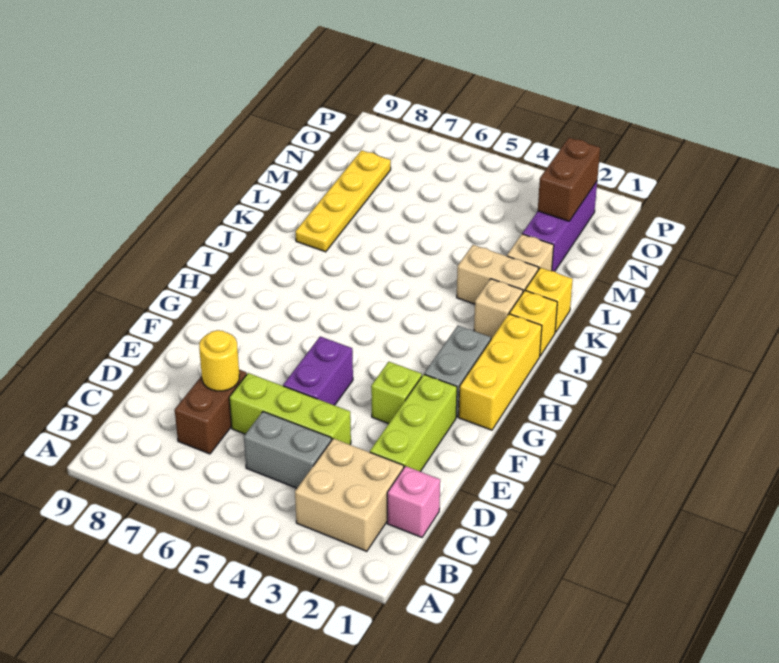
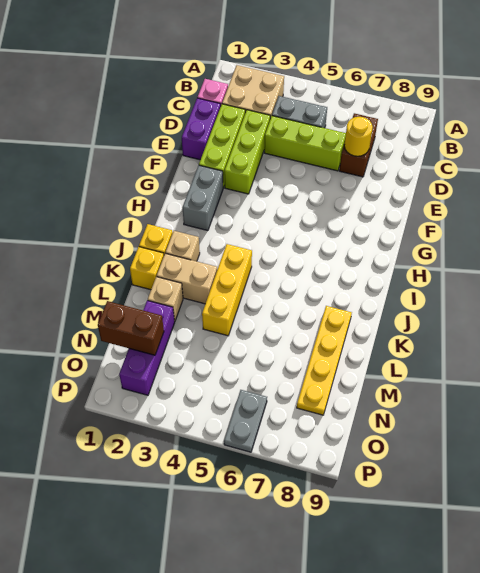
purple 1x2 brick [283,337,353,405] -> purple 1x2 brick moved to [182,98,221,160]
lime 1x1 brick [371,362,422,424] -> lime 1x3 brick [224,110,270,194]
yellow 1x3 brick [459,314,542,430] -> yellow 1x3 brick moved to [202,244,252,336]
brown 1x2 brick [538,138,600,221] -> brown 1x2 brick turned to [98,301,164,355]
none -> grey 1x2 plate [224,390,267,452]

